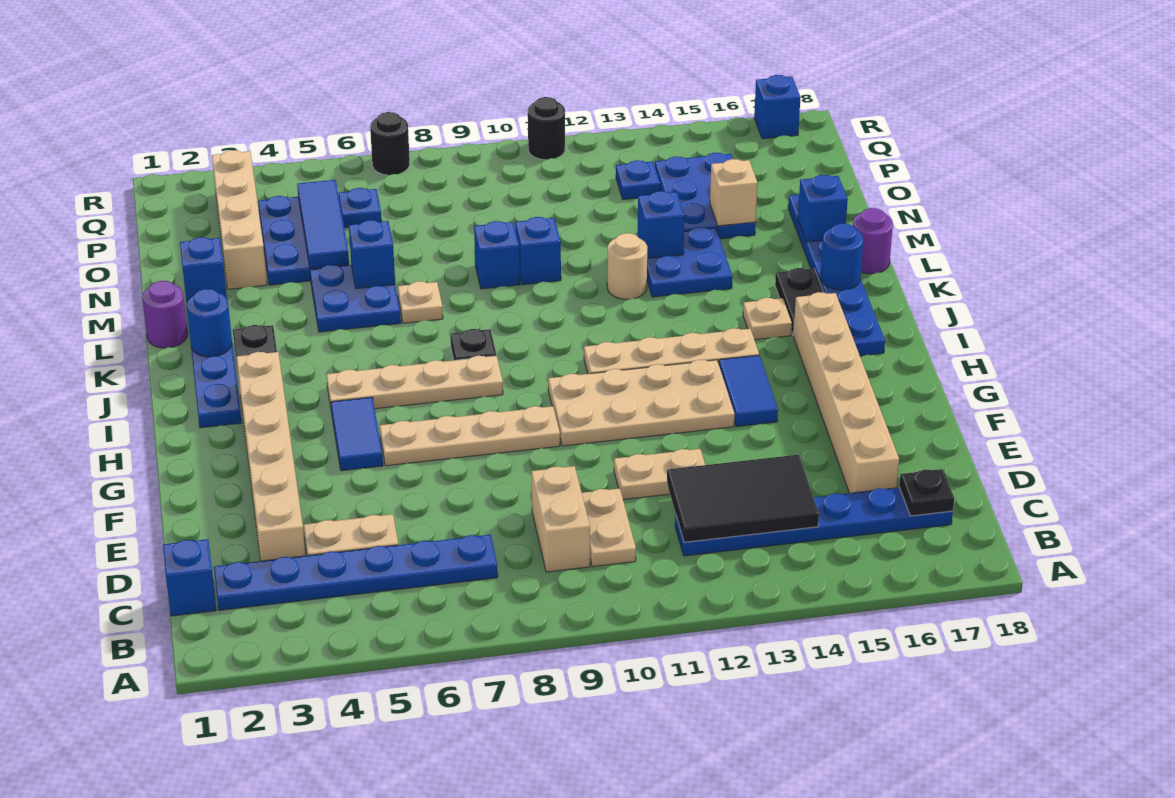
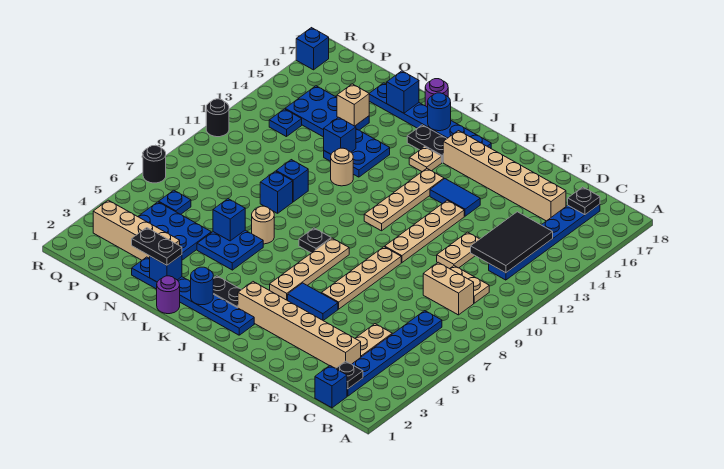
none -> black 1x1 plate [336,361,363,389]
tan 2x4 plate [548,360,735,446] -> tan 1x4 plate [385,200,464,263]
tan 1x1 plate [398,281,443,323] -> tan 1x1 round brick [252,206,274,244]
none -> black 1x2 plate [132,228,182,265]
blue 1x3 tile [297,180,349,268] -> none

